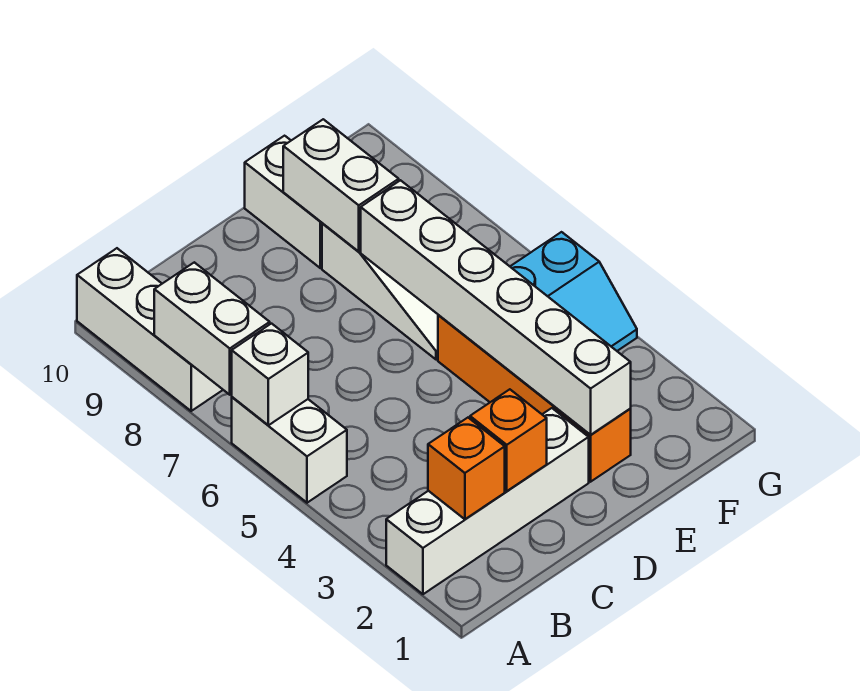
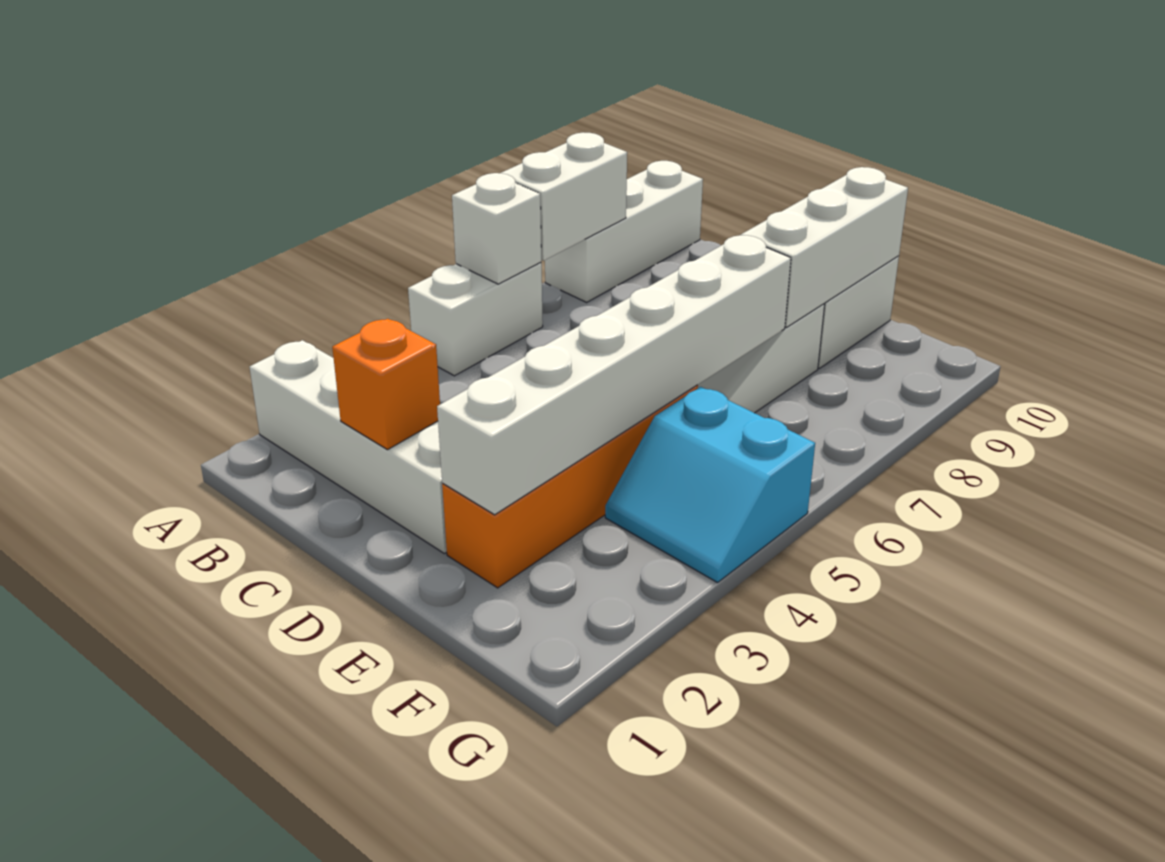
orange 1x1 brick [428,418,505,519] -> none
white 1x2 brick [283,119,399,252] -> white 1x3 brick [741,167,908,327]

